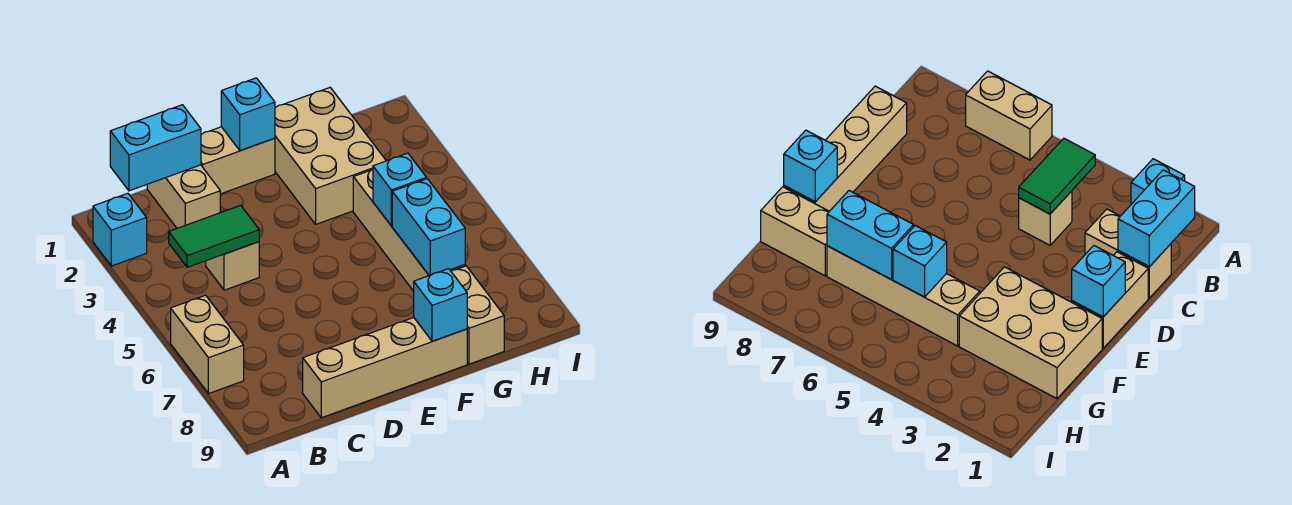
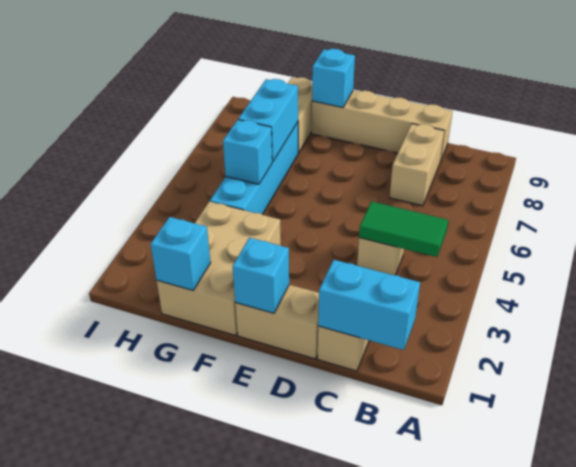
cyan 1x1 brick [93,193,147,266] -> cyan 1x1 brick moved to [151,217,211,290]
tan 1x2 brick [171,295,244,394] -> tan 1x2 brick moved to [390,124,444,206]
tan 1x4 brick [353,170,465,291] -> cyan 1x4 brick [210,122,298,214]

